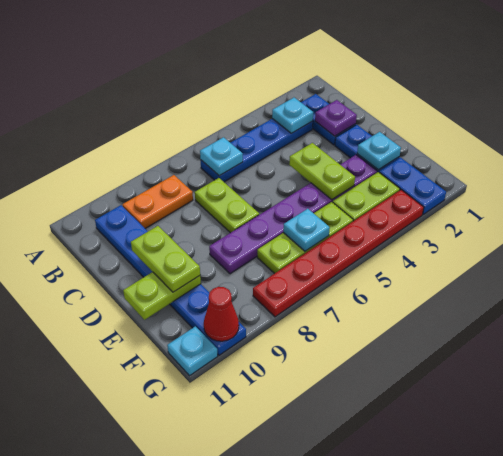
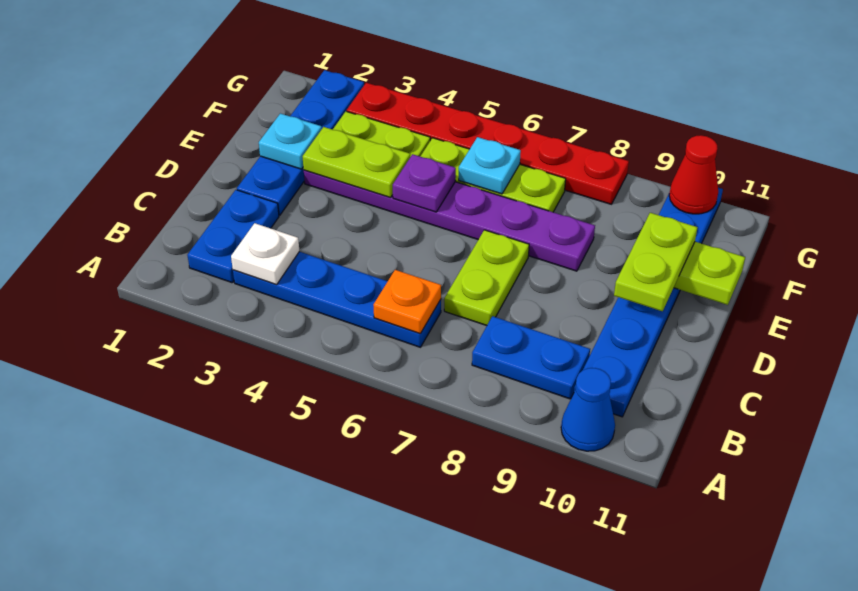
none -> blue 1x1 cone [561,368,615,451]
cyan 1x1 plate [272,98,313,133] -> white 1x1 plate [231,223,299,285]
cyan 1x1 plate [200,137,243,176] -> orange 1x1 plate [373,270,441,334]
orange 1x2 plate [123,175,193,228] -> blue 1x2 plate [472,316,590,399]
purple 1x1 plate [315,100,357,136] -> purple 1x1 plate moved to [393,154,456,212]
lime 1x2 plate [289,143,355,199] -> lime 1x2 plate turned to [303,127,410,198]
cyan 1x1 plate [167,326,218,376] -> none

